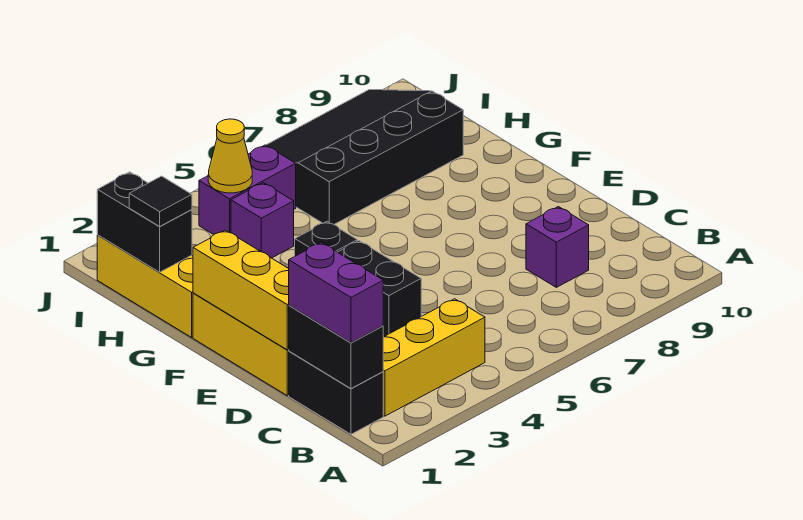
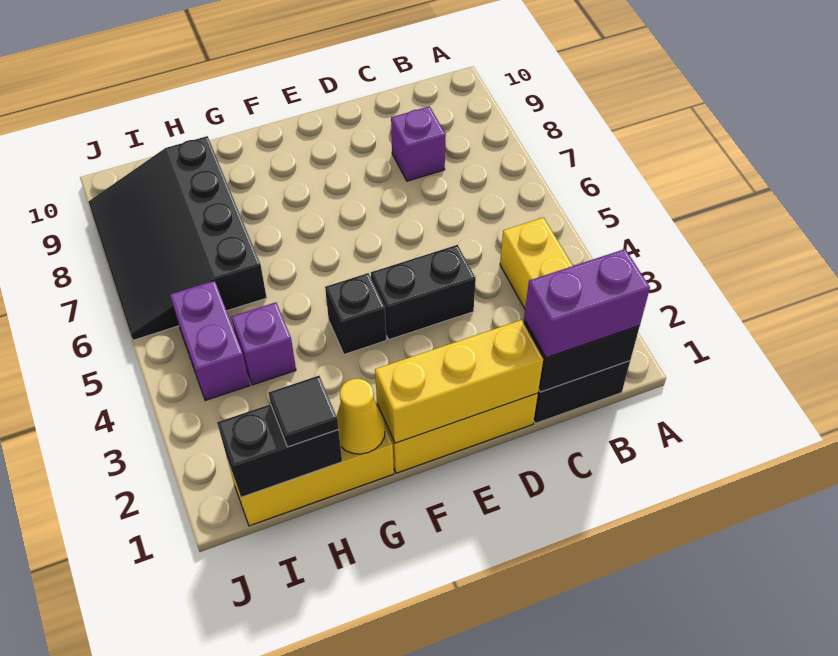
yellow 1x1 cone [208,119,252,193] -> yellow 1x1 cone moved to [337,379,385,454]

